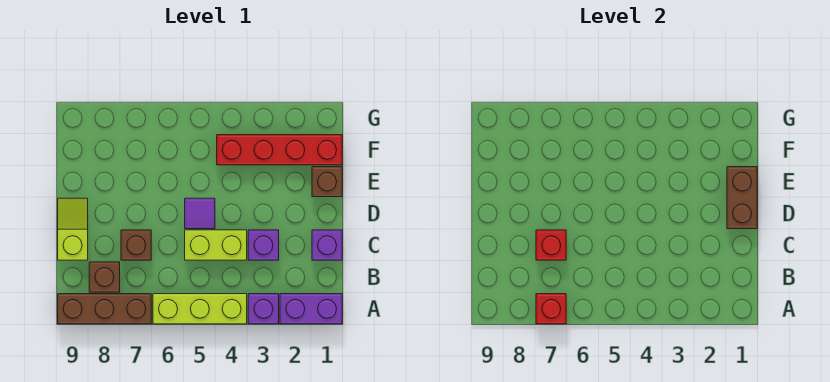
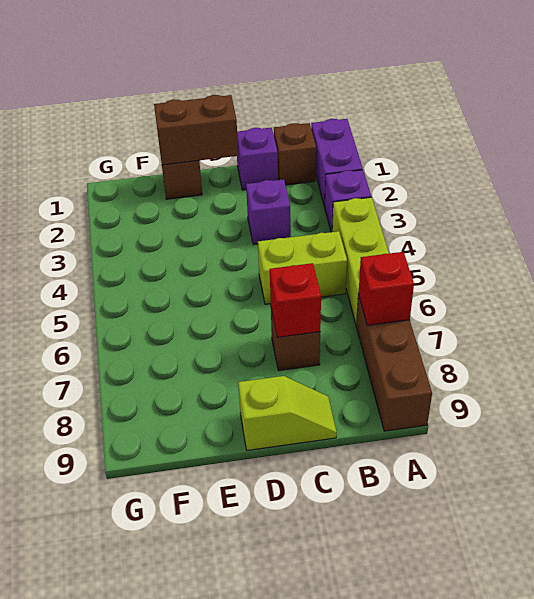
brown 1x1 brick [89,262,120,292] -> brown 1x1 brick moved to [274,123,316,185]
lime 1x2 brick [185,230,247,260] -> lime 1x2 brick turned to [258,231,347,304]
lime 1x2 slope [58,198,88,260] -> lime 1x2 slope turned to [238,376,337,450]
purple 1x1 tile [185,198,215,229] -> none
red 1x4 brick [217,135,342,165] -> none

